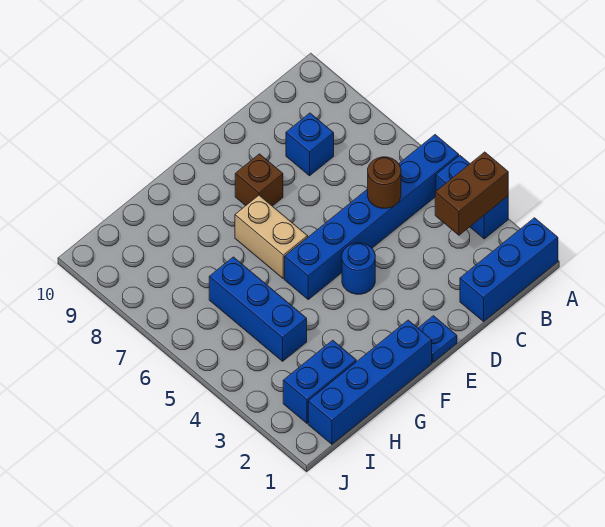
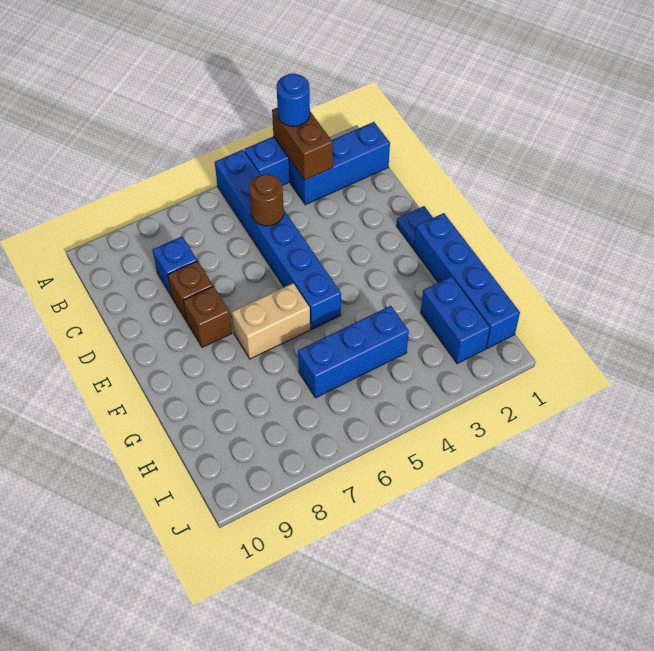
blue 1x3 brick [460,218,558,321] -> blue 1x3 brick turned to [289,122,390,205]
none -> brown 1x1 brick [168,261,213,322]
blue 1x1 round brick [342,243,375,294] -> blue 1x1 round brick moved to [277,73,310,126]

